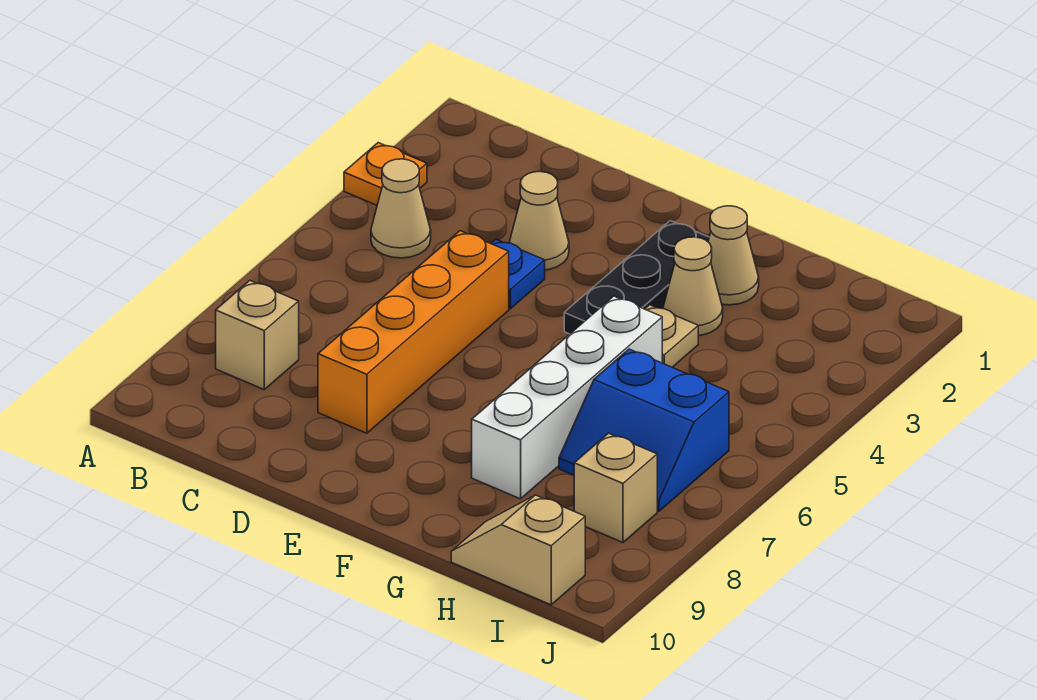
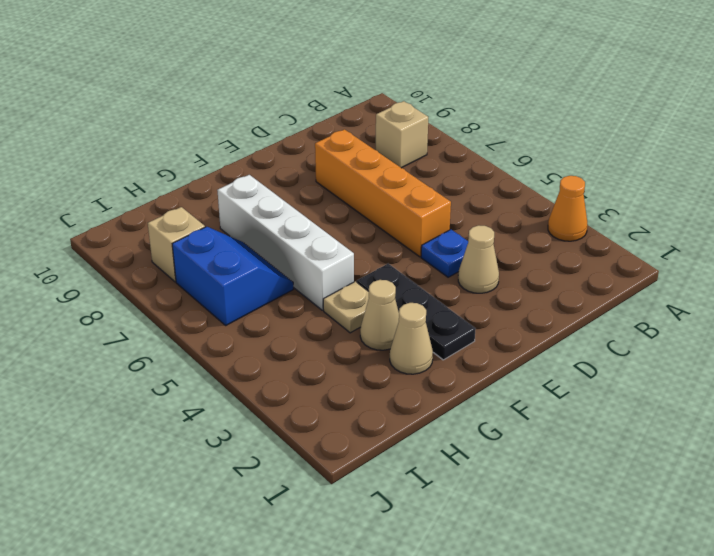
orange 1x1 plate [344,143,427,205] -> orange 1x1 cone [548,176,588,241]
tan 1x1 cone [371,159,431,258] -> none
blue 2x2 slope [559,349,729,511] -> blue 2x2 slope turned to [172,227,293,325]
tan 1x2 slope [451,495,585,605] -> none

